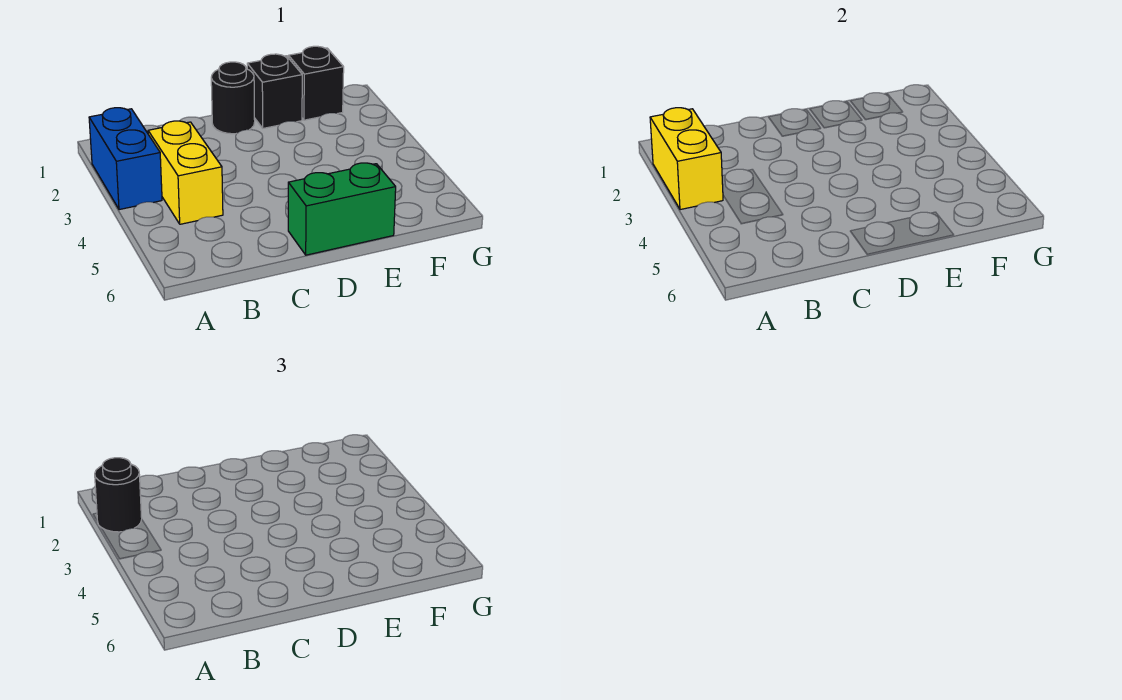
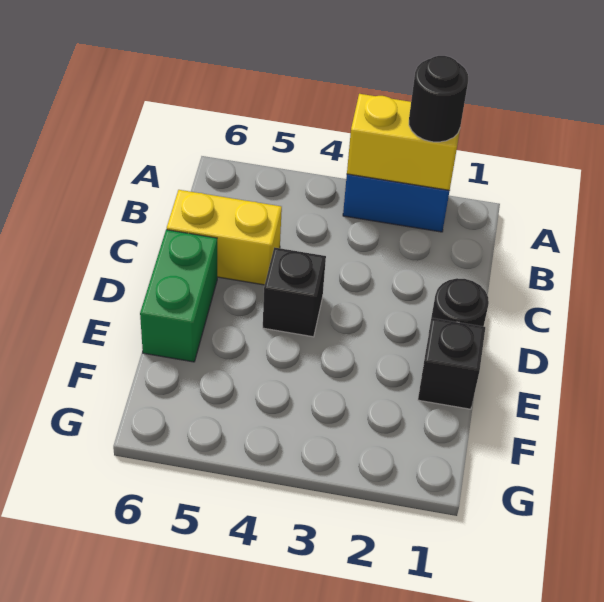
yellow 1x2 brick [148,121,223,224] -> yellow 1x2 brick moved to [167,190,282,285]
black 1x1 brick [288,46,344,120] -> black 1x1 brick moved to [263,247,326,337]

